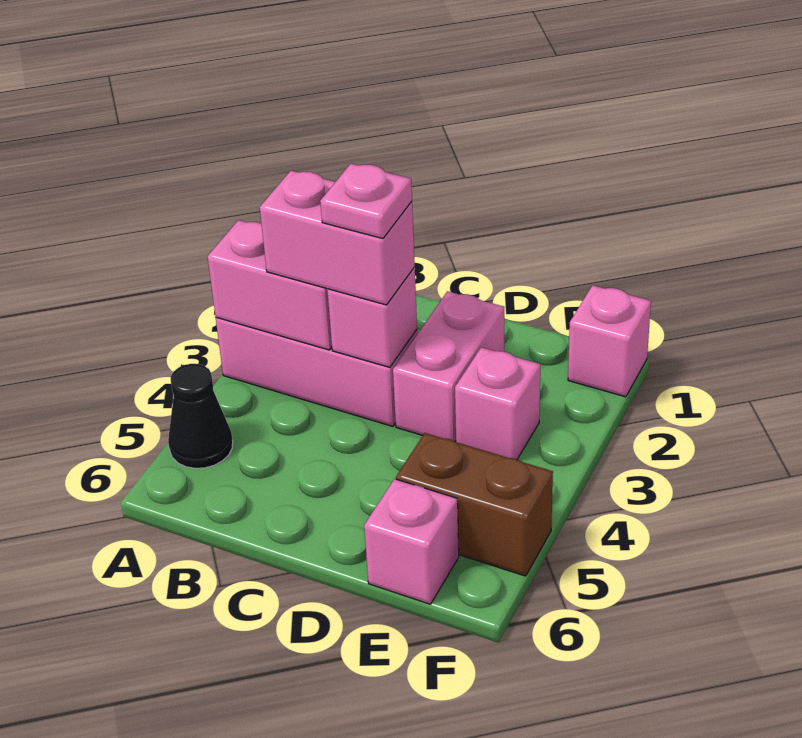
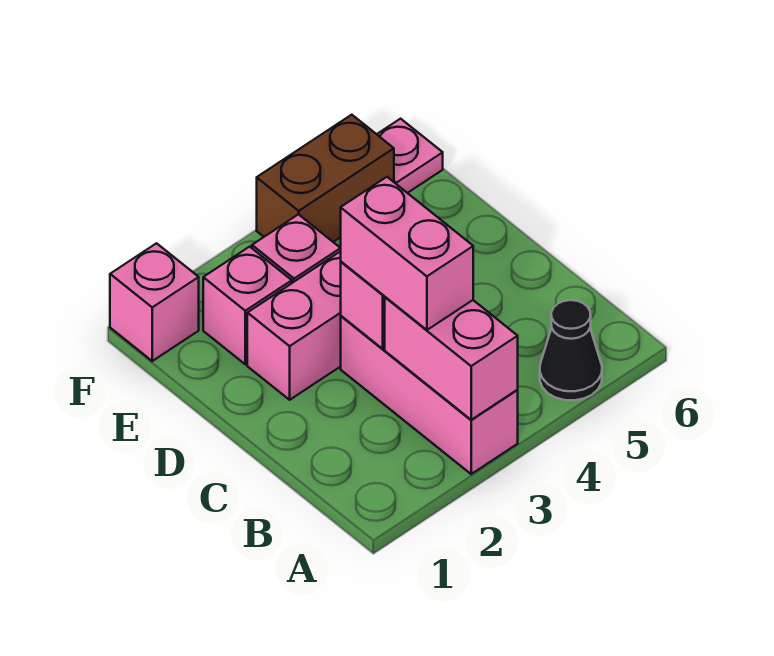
pink 1x1 plate [320,164,412,239] -> pink 1x1 plate moved to [377,119,443,193]
brown 1x2 brick [396,433,553,576] -> brown 1x2 brick turned to [257,115,394,242]
pink 1x1 brick [364,479,459,604] -> pink 1x1 brick moved to [203,247,292,364]

